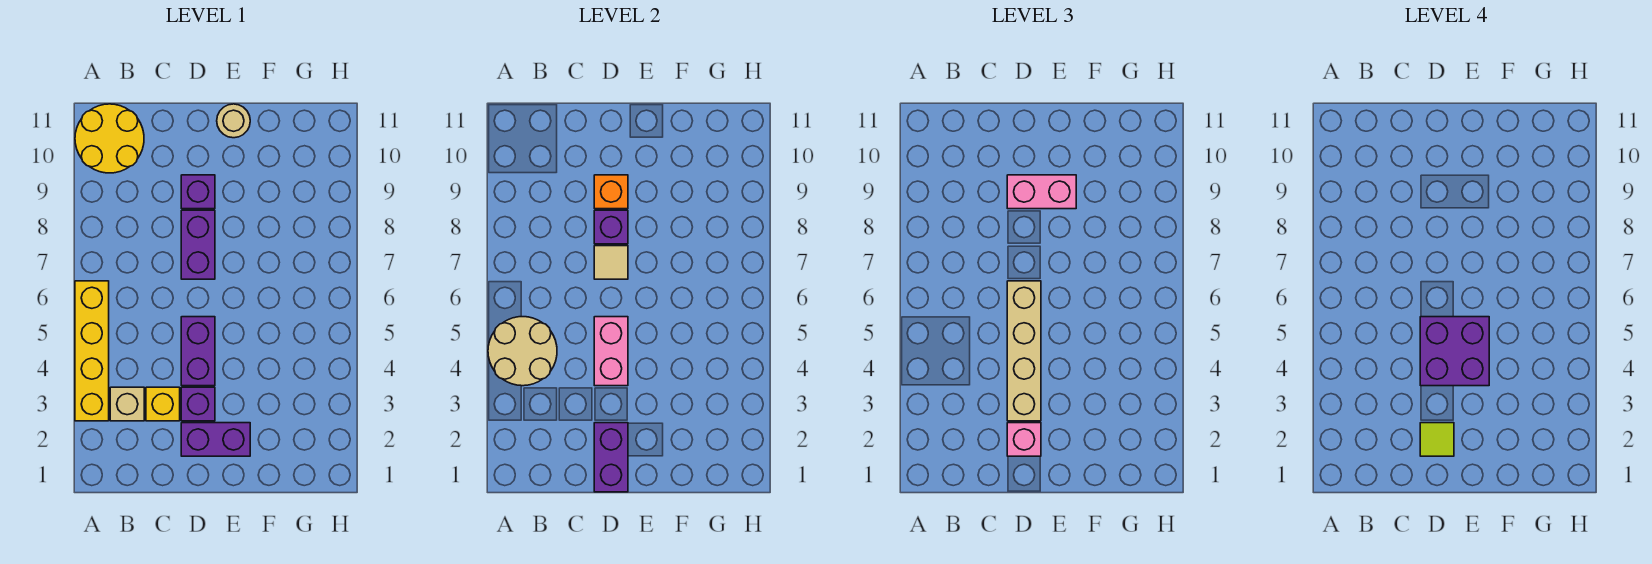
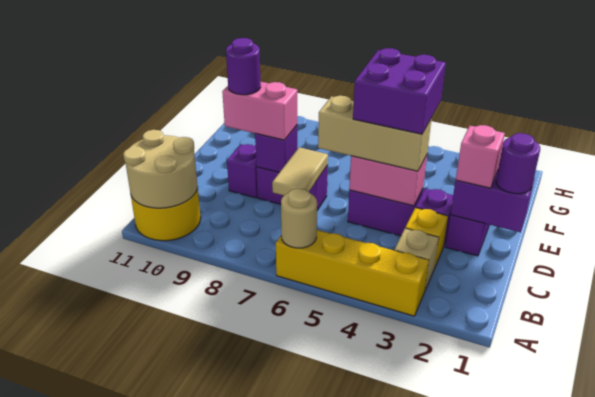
tan 2x2 round brick [488,317,557,386] -> tan 2x2 round brick moved to [123,130,198,208]
none -> purple 1x1 round brick [496,133,540,194]
lime 1x1 tile [1420,423,1454,456] -> none
tan 1x4 brick [1007,281,1041,421] -> tan 1x3 brick [318,96,432,171]
tan 1x1 tile [594,246,628,279] -> tan 1x2 tile [272,147,328,196]
orange 1x1 brick [594,175,628,209] -> none
pink 1x2 brick [1007,175,1076,209] -> pink 1x2 brick turned to [222,82,297,140]
none -> purple 1x1 round brick [226,38,261,95]
tan 1x1 round brick [217,104,250,138] -> tan 1x1 round brick moved to [281,188,317,248]

